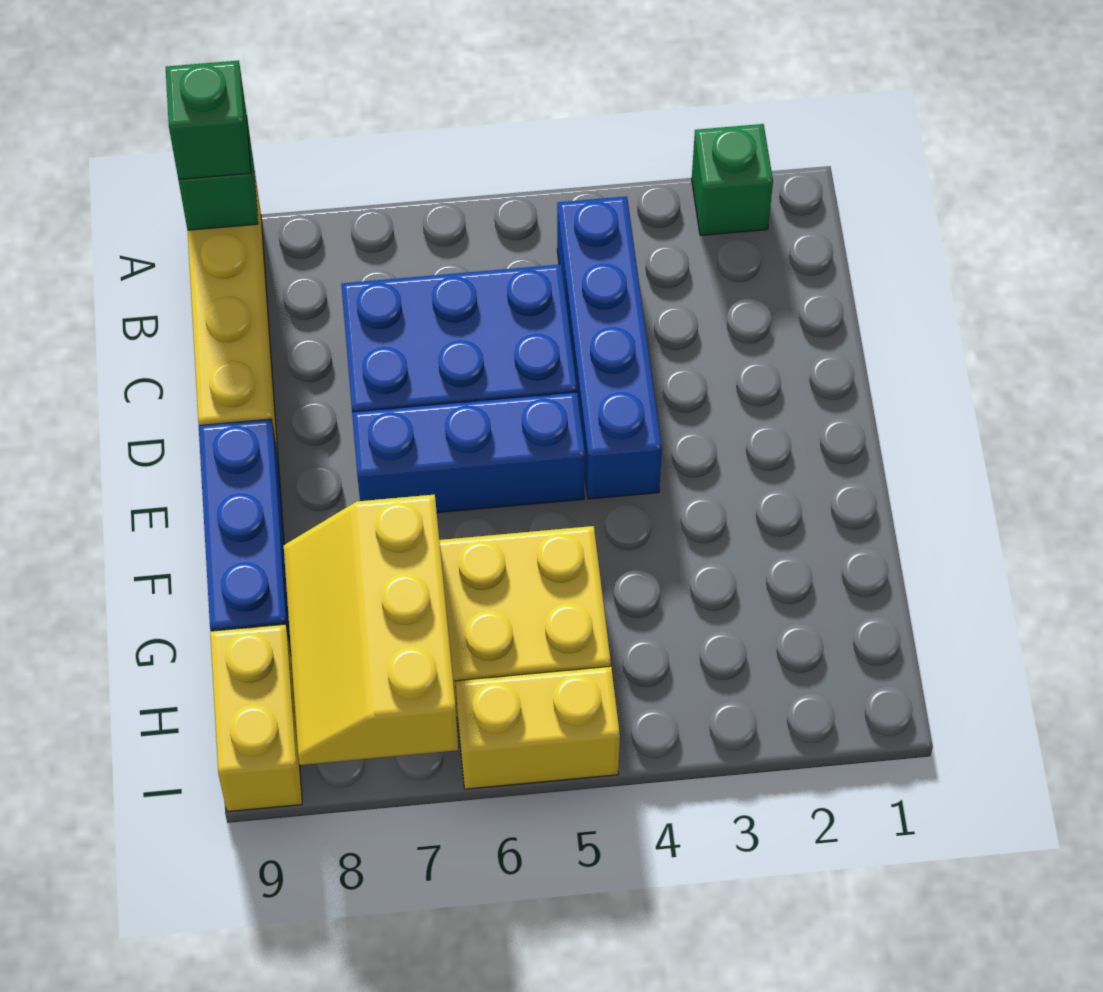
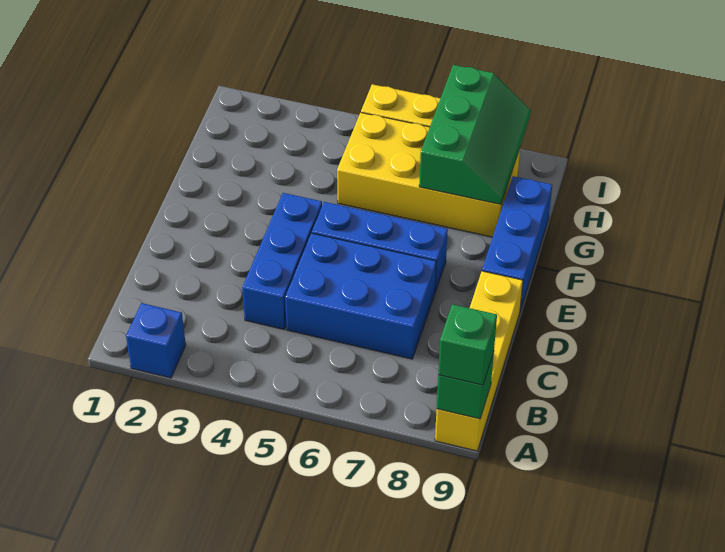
green 1x1 brick [692,124,773,235] -> blue 1x1 brick [126,303,186,378]
blue 1x4 brick [557,196,662,499] -> blue 1x3 brick [242,193,322,330]
yellow 2x3 slope [284,495,458,765] -> green 2x3 slope [419,65,531,205]
yellow 1x2 brick [210,624,302,812] -> none

